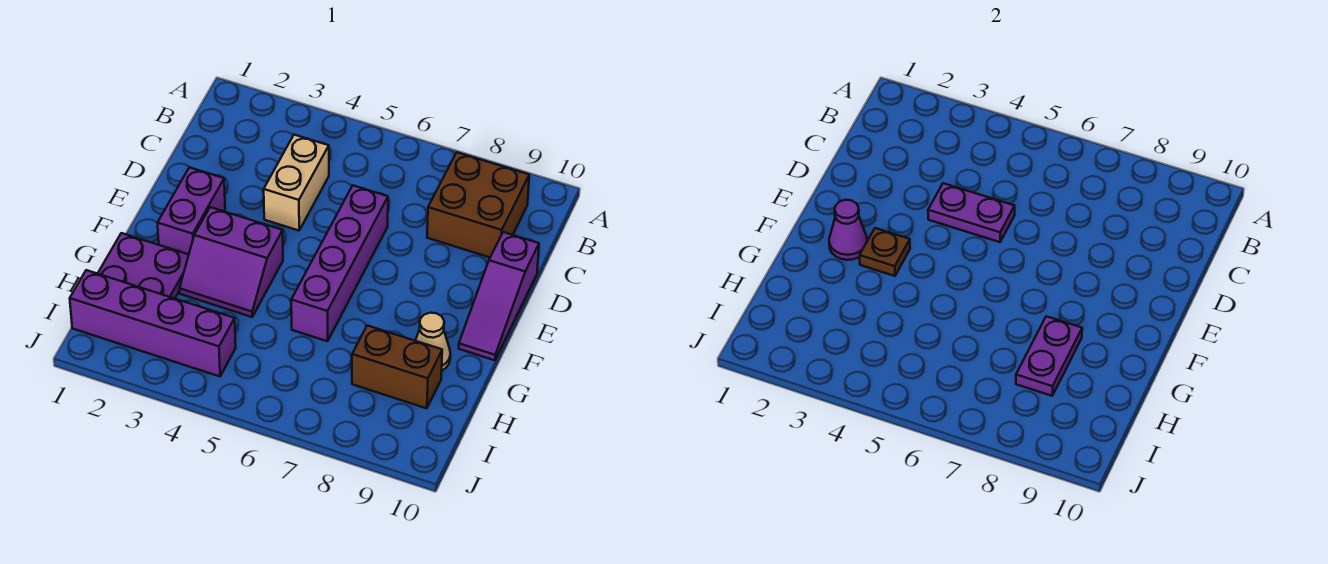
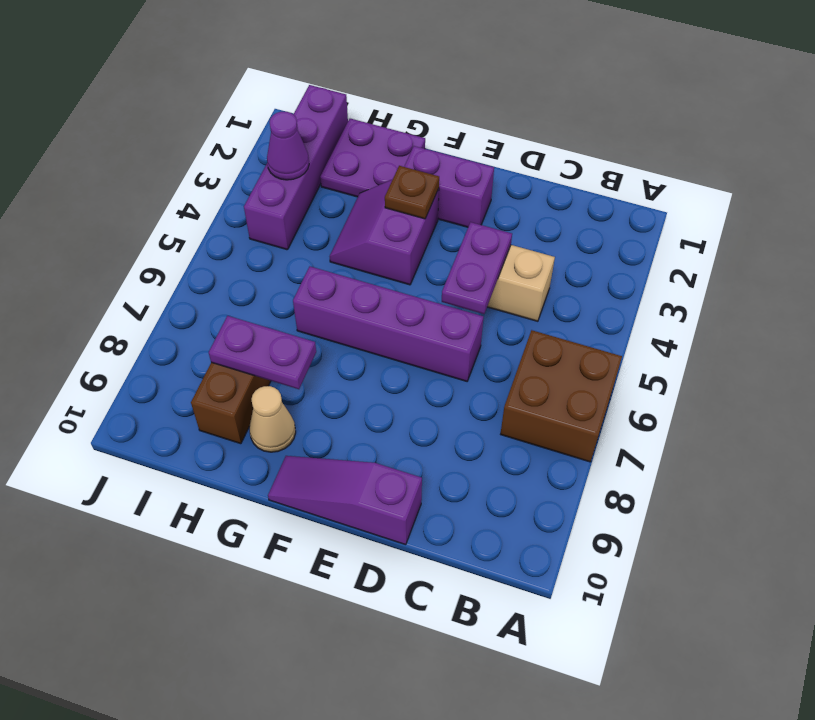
brown 2x2 brick [427,152,529,257] -> brown 2x2 brick moved to [501,330,622,462]
purple 1x1 cone [829,200,867,260] -> purple 1x1 cone moved to [267,112,309,180]

